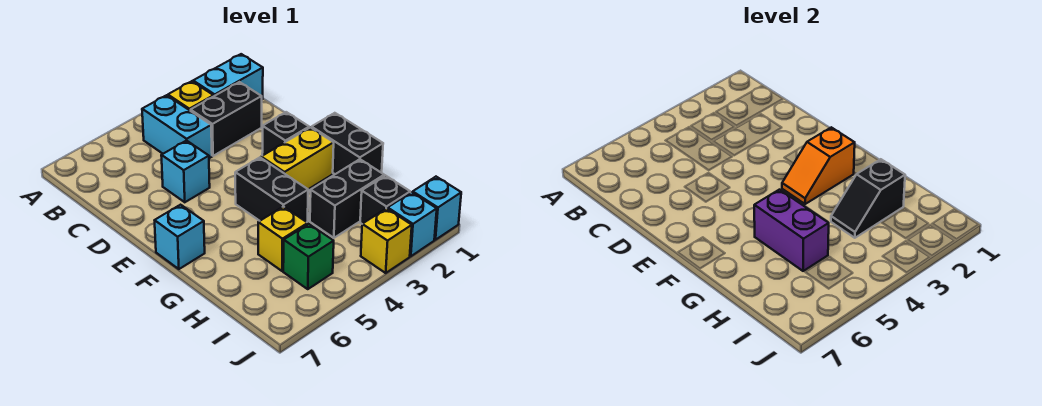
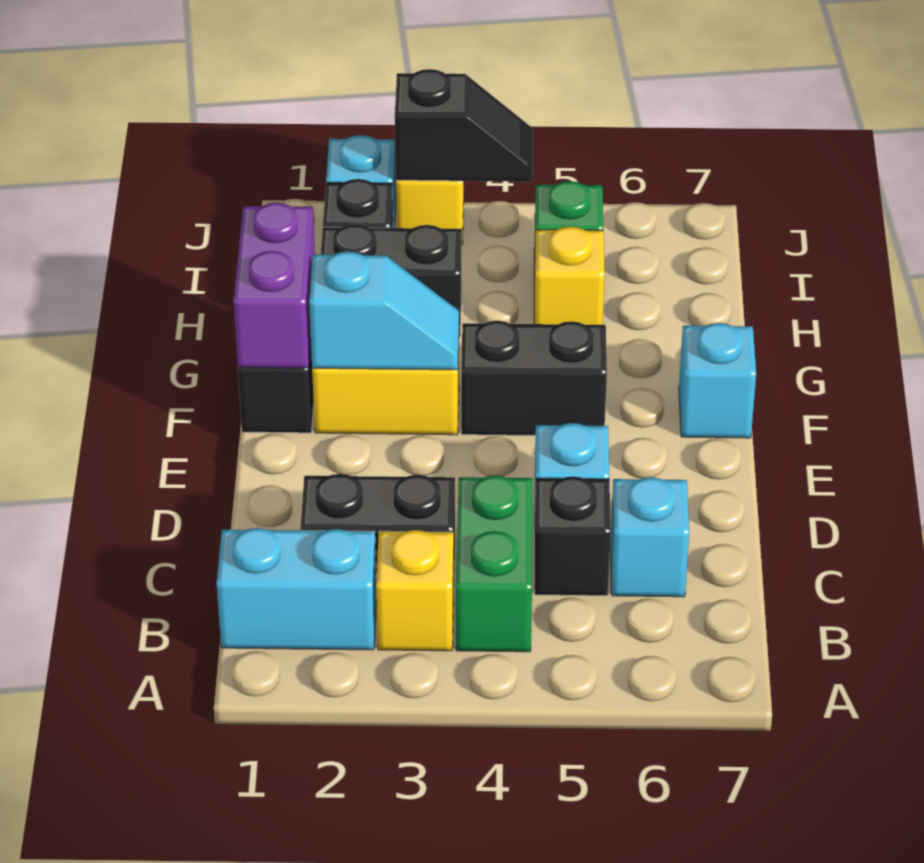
cyan 1x2 brick [142,95,212,158] -> green 1x2 brick [456,476,532,652]
black 1x1 brick [262,112,309,156] -> black 1x1 brick moved to [535,476,611,596]
orange 1x2 slope [782,127,855,204] -> cyan 1x2 slope [309,251,459,370]
black 1x2 brick [235,158,308,222] -> black 1x2 brick turned to [461,321,607,435]
purple 1x2 brick [754,190,829,271] -> purple 1x2 brick moved to [233,203,315,368]
black 1x2 slope [831,159,905,238] -> black 1x2 slope moved to [395,69,533,182]
cyan 1x1 brick [413,177,461,240] -> cyan 1x1 brick moved to [610,477,689,597]

